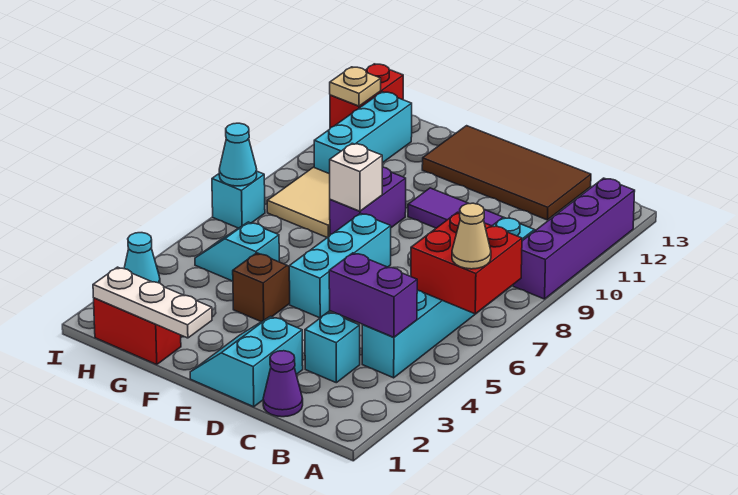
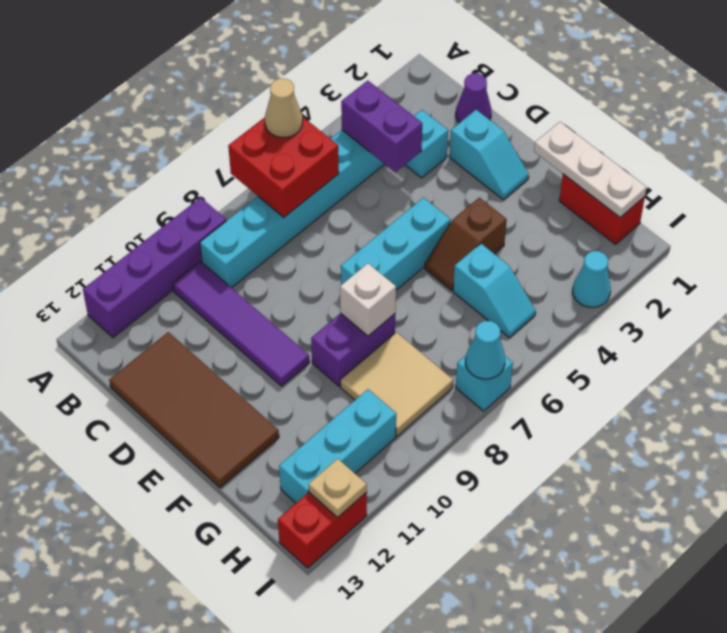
cyan 2x2 slope [190,316,303,407] -> cyan 1x2 slope [449,110,529,200]

